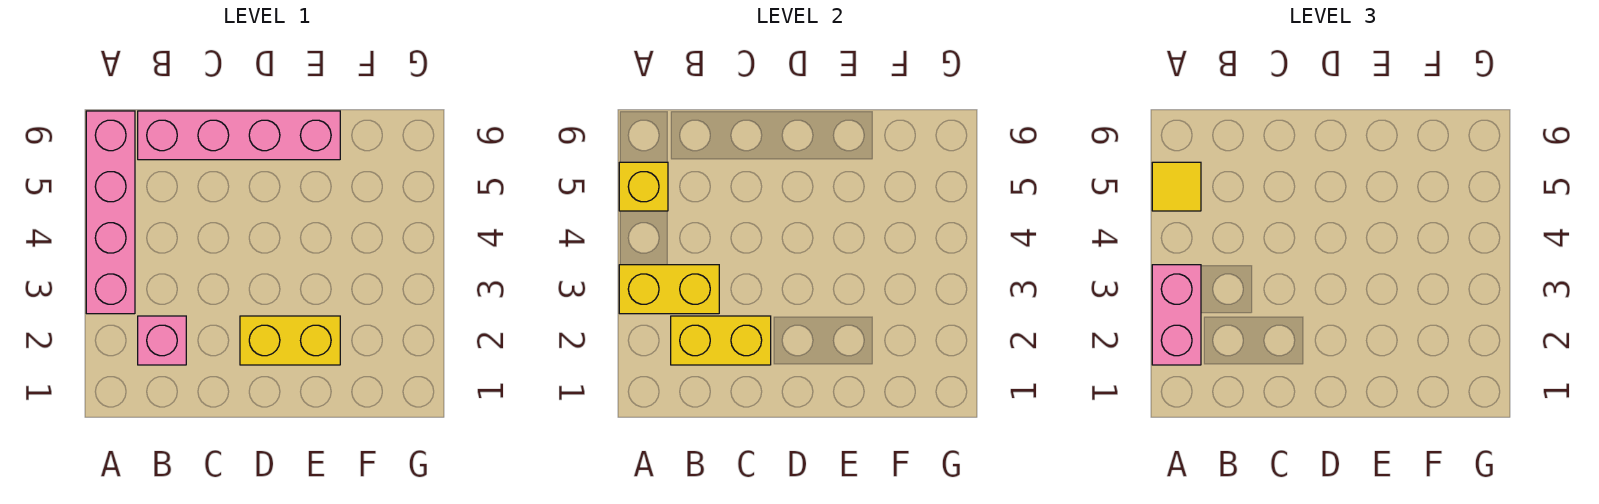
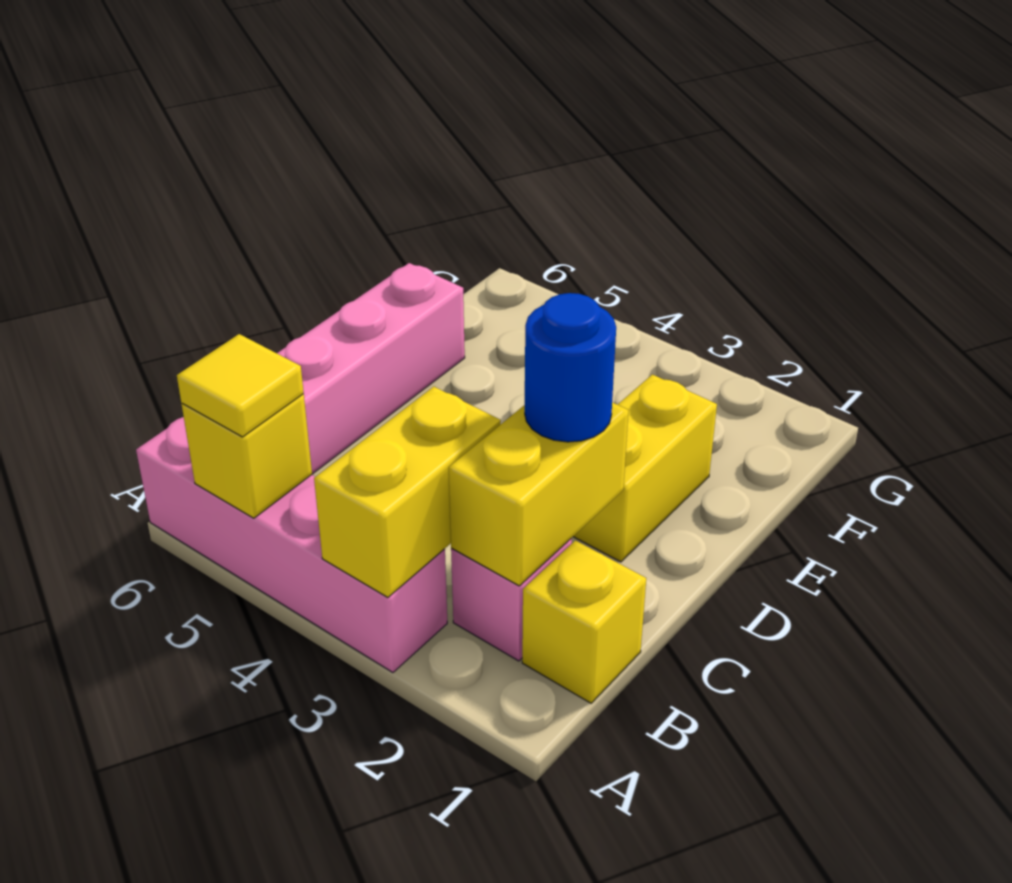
pink 1x2 brick [1152,265,1201,365] -> none
none -> yellow 1x1 brick [522,540,646,703]
none -> blue 1x1 round brick [525,293,616,442]

